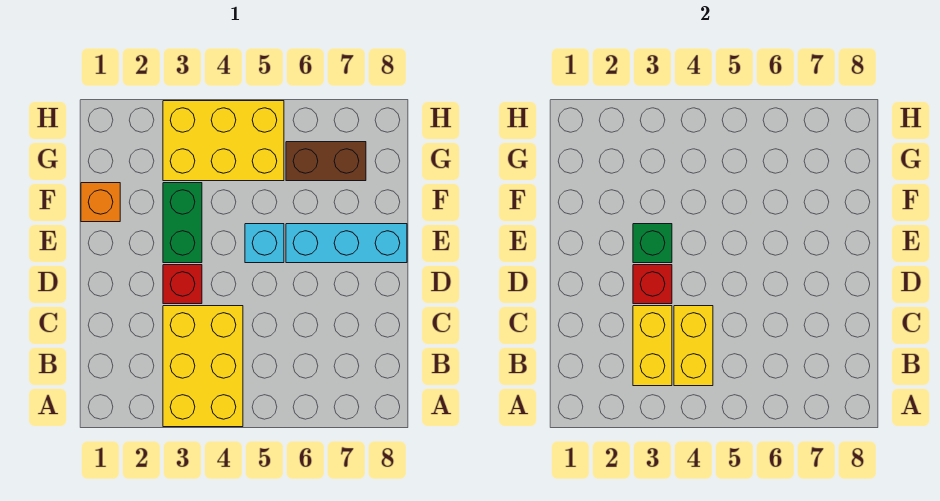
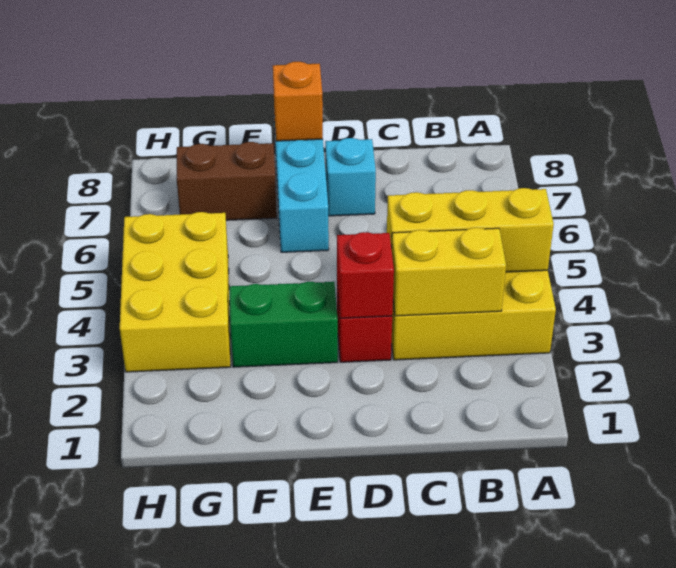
yellow 1x2 brick [674,306,713,386] -> yellow 1x3 brick [387,188,554,272]
green 1x1 brick [633,224,672,263] -> none
cyan 1x1 brick [245,224,284,263] -> cyan 1x1 brick moved to [325,138,376,216]
orange 1x1 brick [81,183,120,222] -> orange 1x1 brick moved to [273,62,323,141]
brown 1x2 brick [286,142,366,181] -> brown 1x2 brick turned to [177,142,277,220]

